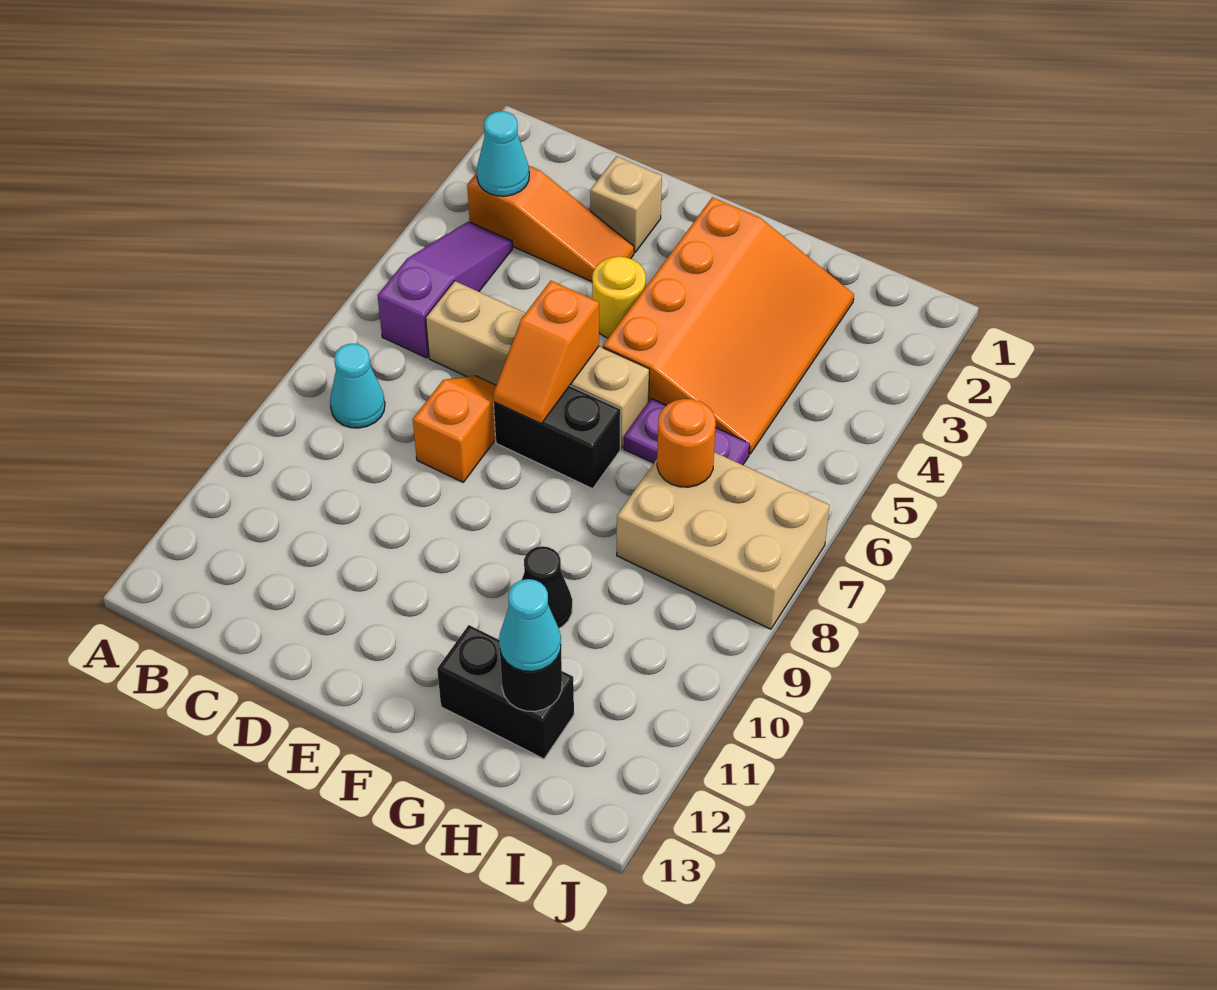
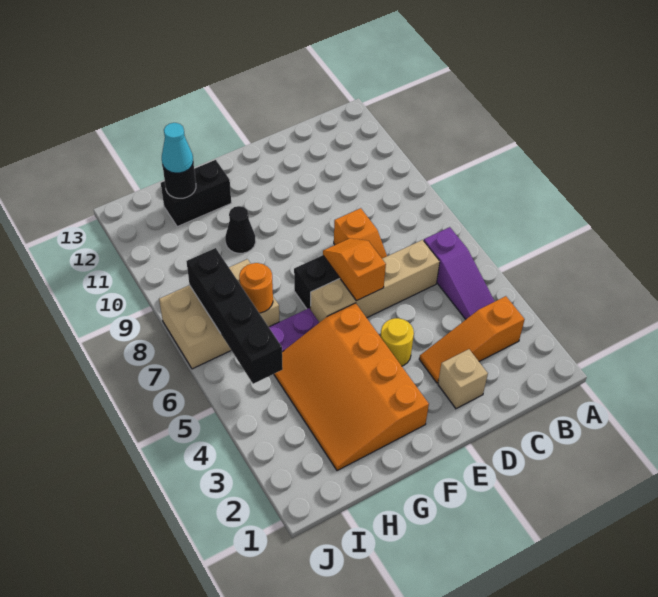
cyan 1x1 cone [477,111,529,196] -> none
cyan 1x1 cone [330,344,385,428] -> none
none -> black 1x4 brick [187,248,283,384]

